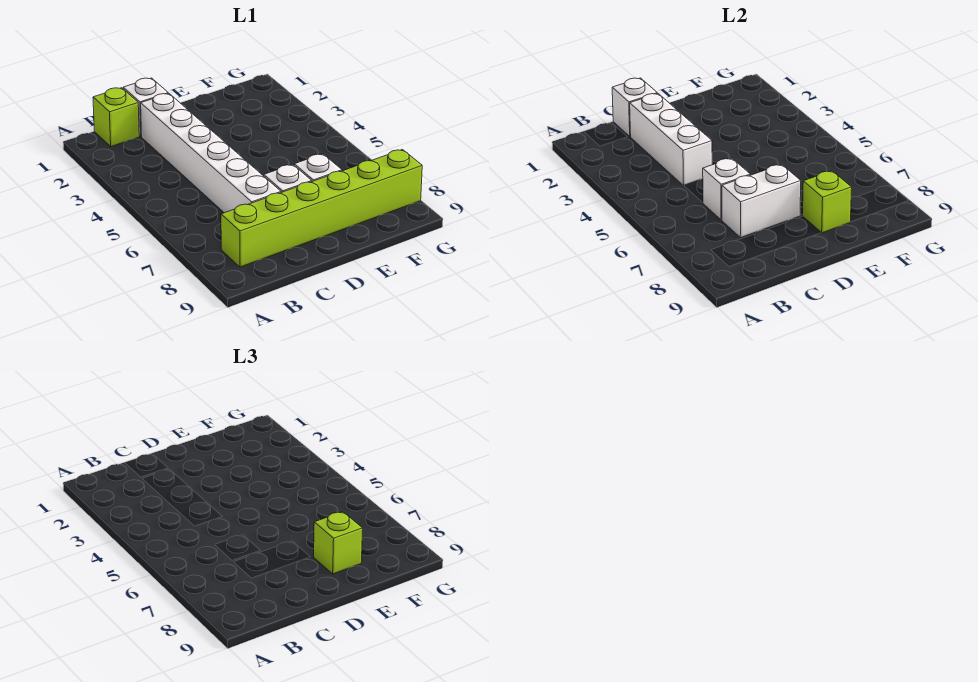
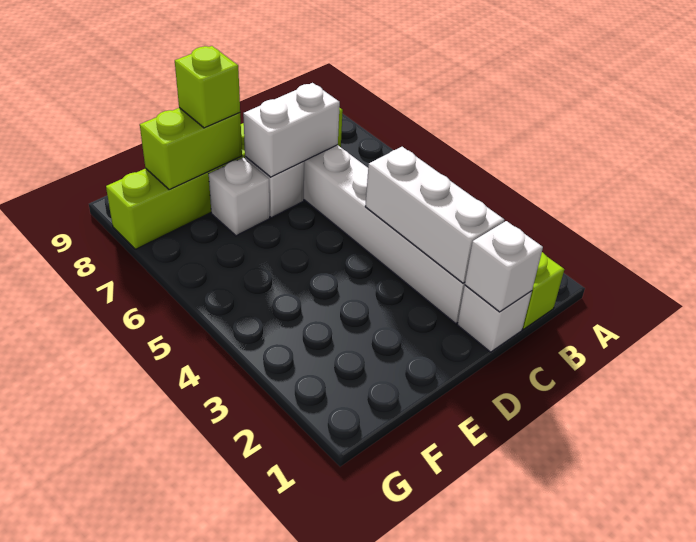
white 1x1 brick [703,158,750,220] -> none
lime 1x1 brick [803,171,852,233] -> lime 1x2 brick [140,108,242,190]

